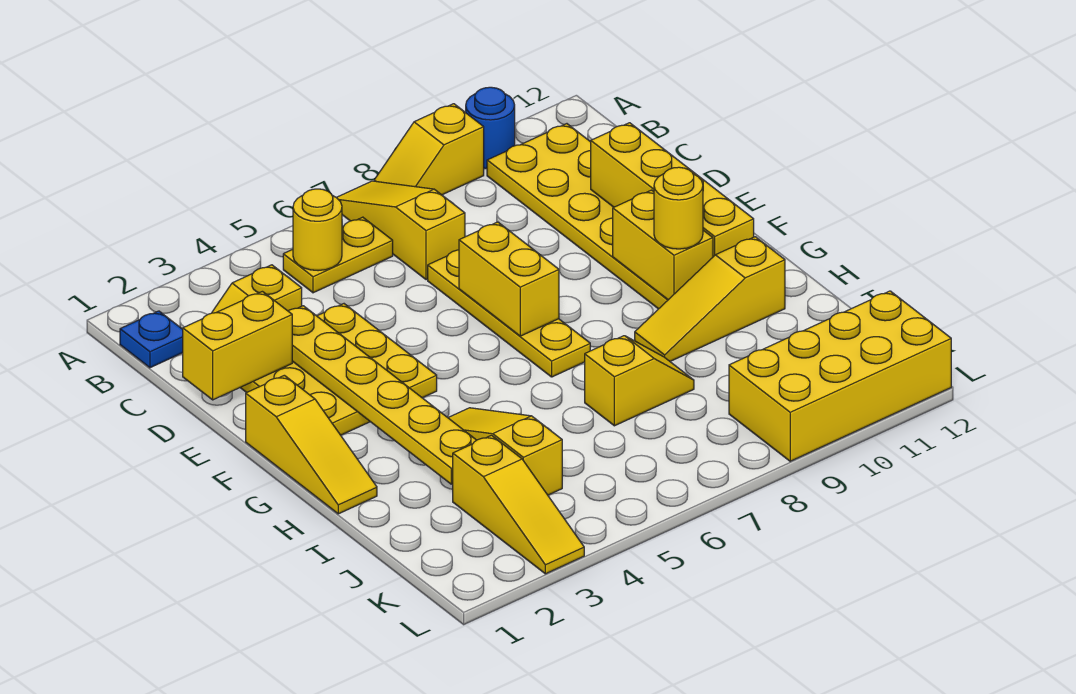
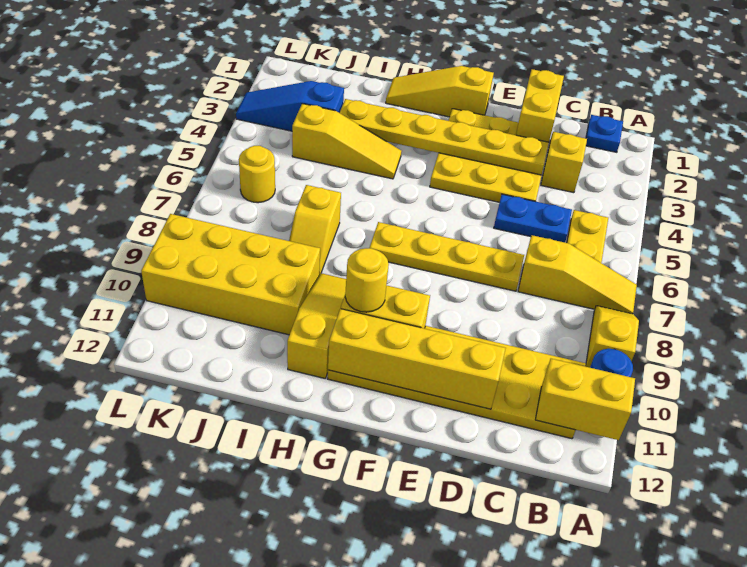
yellow 1x1 round brick [293,189,342,271] -> yellow 1x1 round brick moved to [239,146,275,203]
none -> blue 1x2 plate [494,194,572,242]
yellow 1x2 brick [459,222,559,336] -> yellow 1x2 brick moved to [535,359,635,440]
yellow 1x3 slope [453,435,584,574] -> blue 1x3 slope [236,81,344,131]
yellow 2x4 brick [729,291,951,461] -> yellow 2x4 brick turned to [141,214,320,335]

